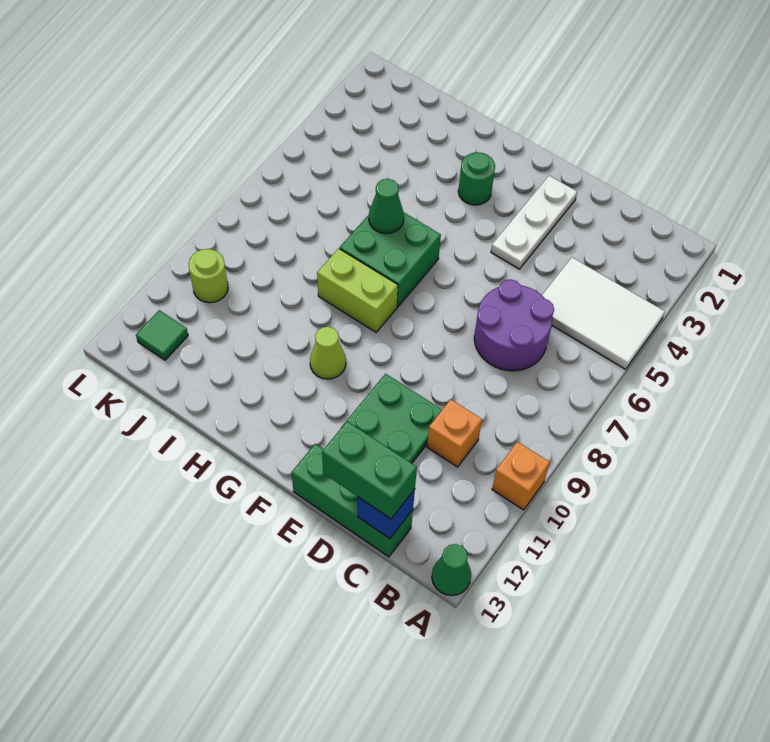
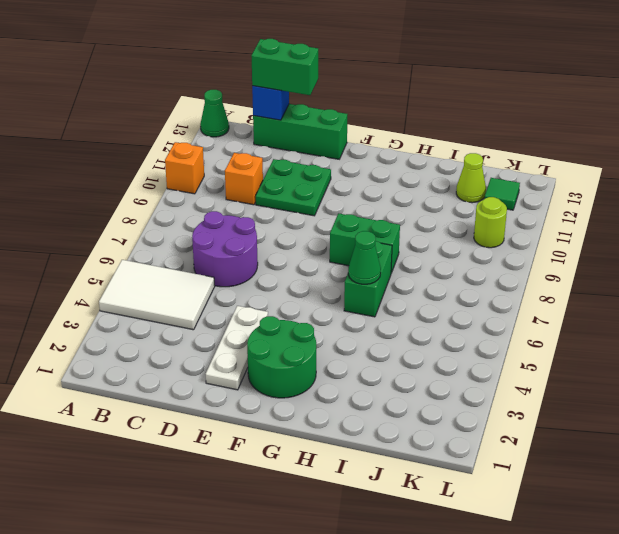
green 1x1 round brick [458,152,495,205] -> green 2x2 round brick [247,316,316,398]
green 2x2 brick [340,213,441,307] -> green 1x2 brick [344,241,392,317]
lime 1x2 brick [317,248,398,332] -> green 1x2 brick [330,213,400,273]
lime 1x1 cone [310,327,346,379] -> lime 1x1 cone moved to [456,153,486,203]

